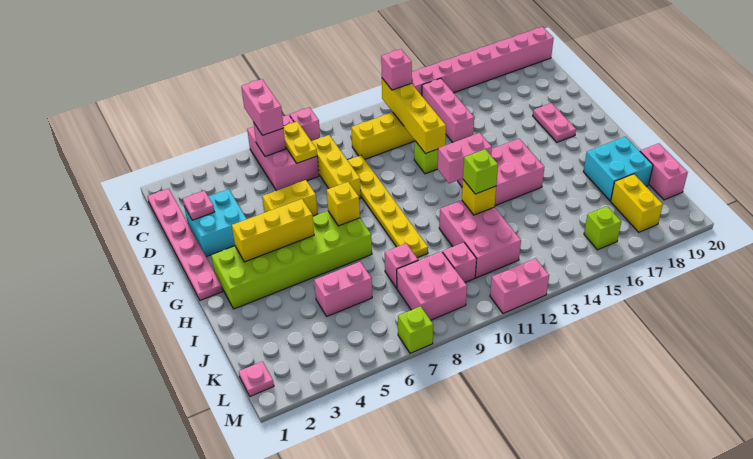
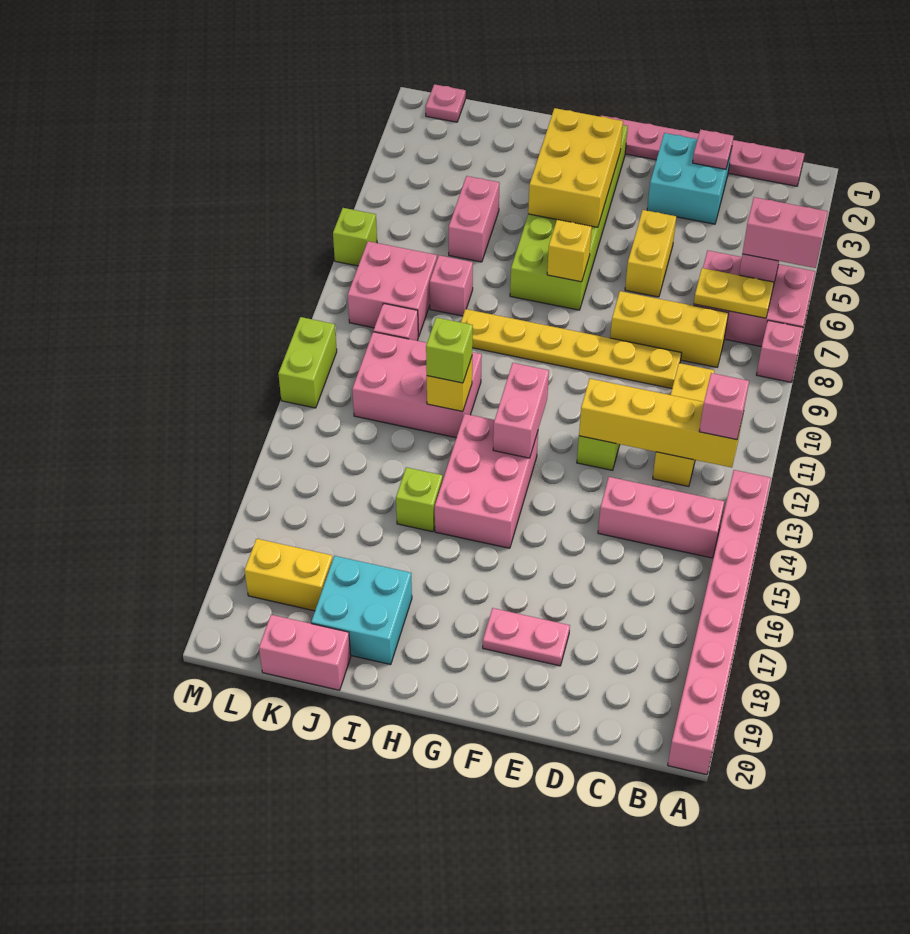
yellow 1x3 brick [232,199,314,262] -> yellow 2x3 brick [528,108,623,227]
lime 1x1 brick [584,206,621,250] -> lime 1x1 brick moved to [396,467,443,532]
pink 1x2 brick [490,258,549,313] -> lime 1x2 brick [278,317,337,408]

